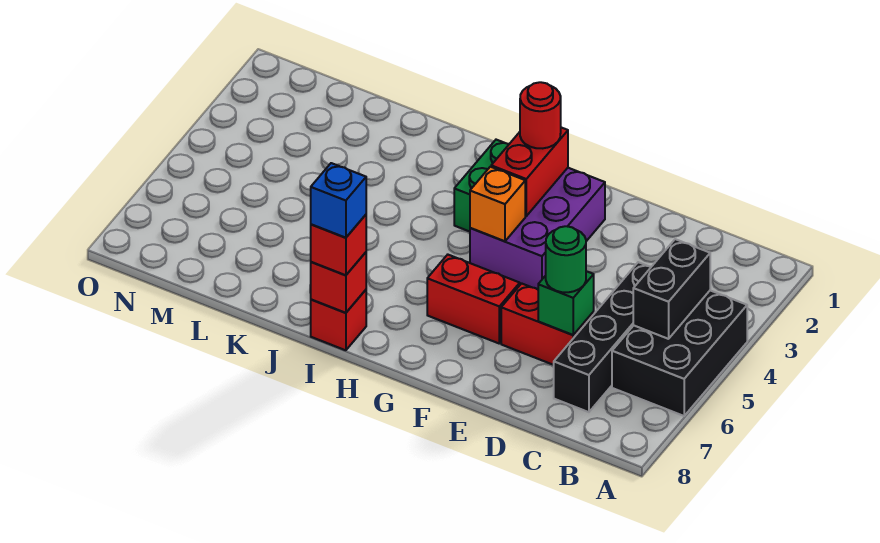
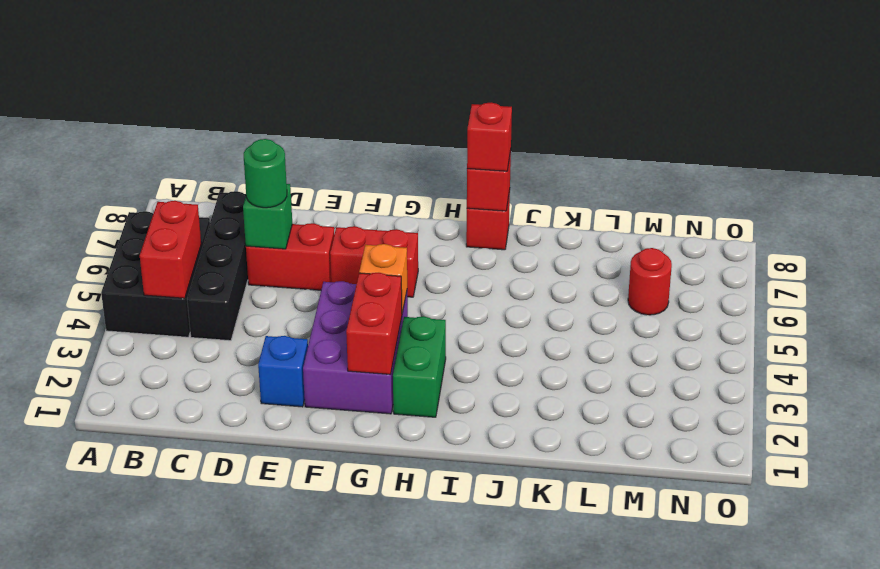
black 1x2 brick [633,239,710,339] -> red 1x2 brick [140,201,201,298]
red 1x1 round brick [520,82,561,148] -> red 1x1 round brick moved to [628,248,672,315]
blue 1x1 brick [311,163,366,238] -> blue 1x1 brick moved to [258,336,308,407]

